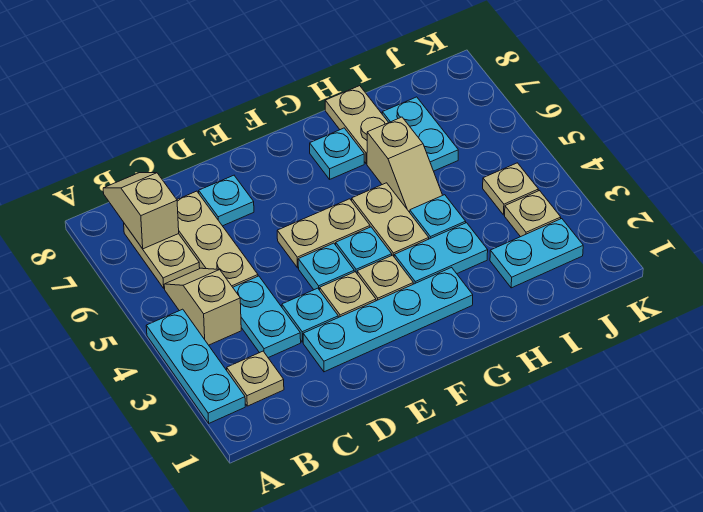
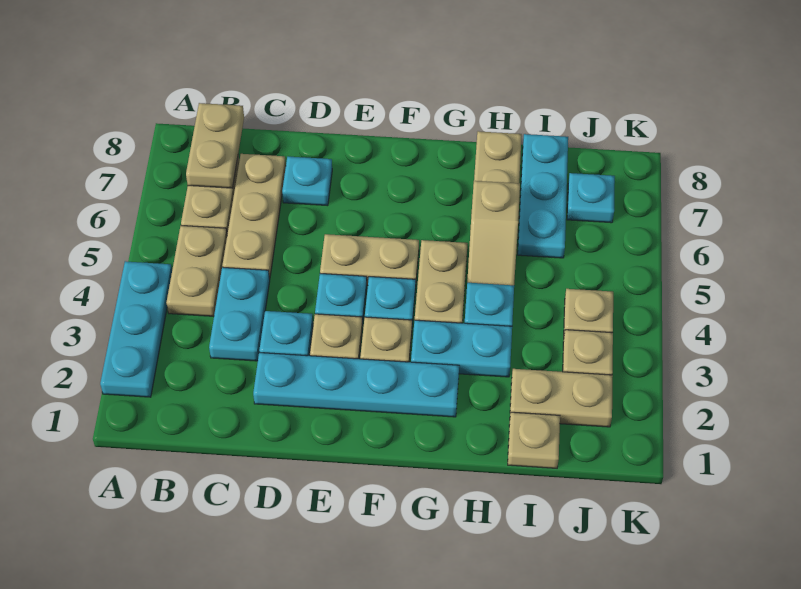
tan 1x1 plate [227,351,284,406] -> tan 1x1 plate moved to [508,412,560,468]
tan 1x2 slope [164,268,241,345] -> tan 1x2 plate [166,226,227,316]
tan 1x2 slope [103,173,179,249] -> tan 1x2 plate [186,103,244,188]
cyan 1x1 plate [310,128,364,179] -> cyan 1x1 plate moved to [567,173,615,223]
cyan 1x2 plate [490,219,583,288] -> tan 1x2 plate [510,369,613,427]
cyan 1x2 plate [382,97,458,171] -> cyan 1x3 plate [518,134,568,258]

